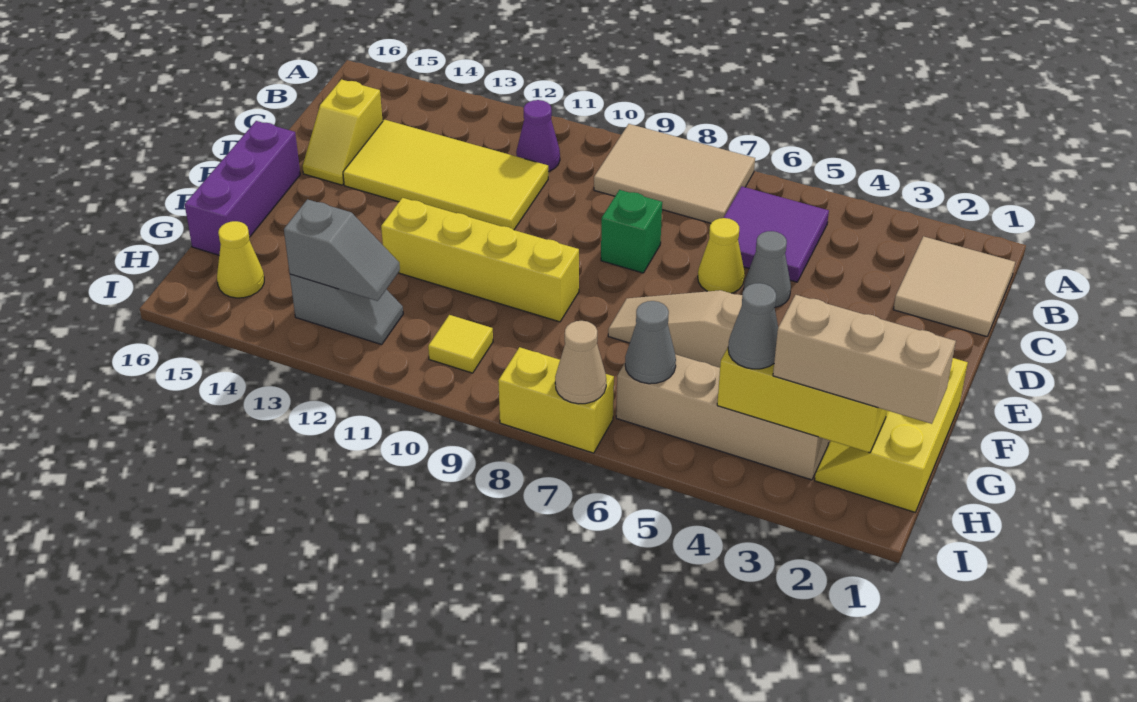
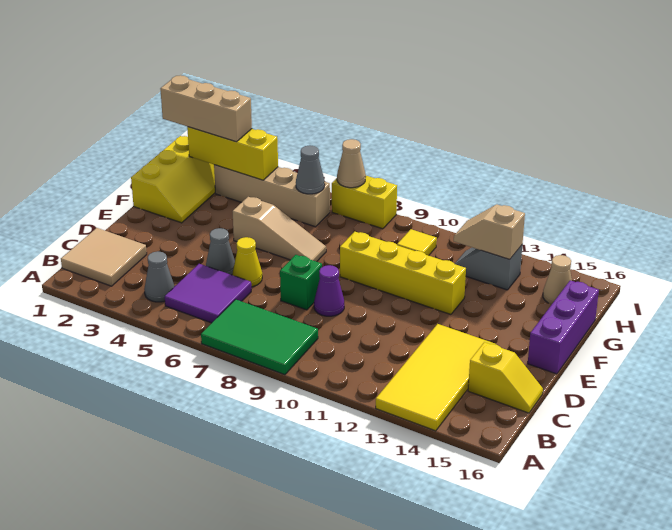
tan 2x3 tile [594,124,755,223] -> green 2x3 tile [201,299,318,375]
purple 1x1 cone [516,100,560,172] -> purple 1x1 cone moved to [314,265,344,316]
yellow 2x4 tile [343,120,548,230] -> yellow 2x4 tile turned to [376,324,495,431]
yellow 1x2 slope [302,79,383,185] -> yellow 1x2 slope turned to [468,342,543,413]
grey 1x1 cone [728,283,778,369] -> grey 1x1 cone moved to [144,251,175,302]
grey 1x2 slope [284,199,400,301] -> tan 1x2 slope [454,204,525,260]
yellow 1x1 cone [217,221,264,298] -> tan 1x1 cone [543,255,572,305]

